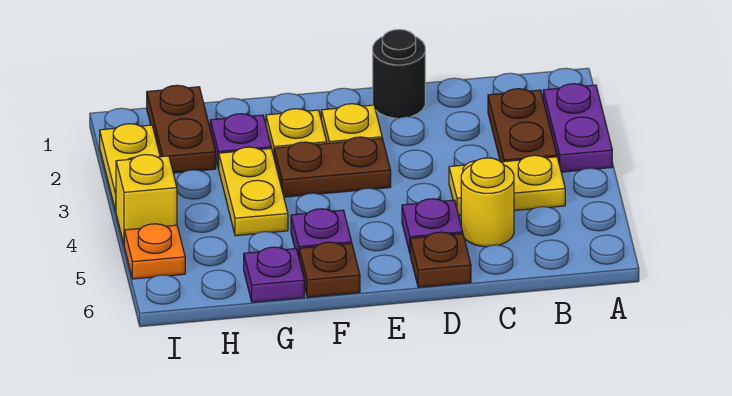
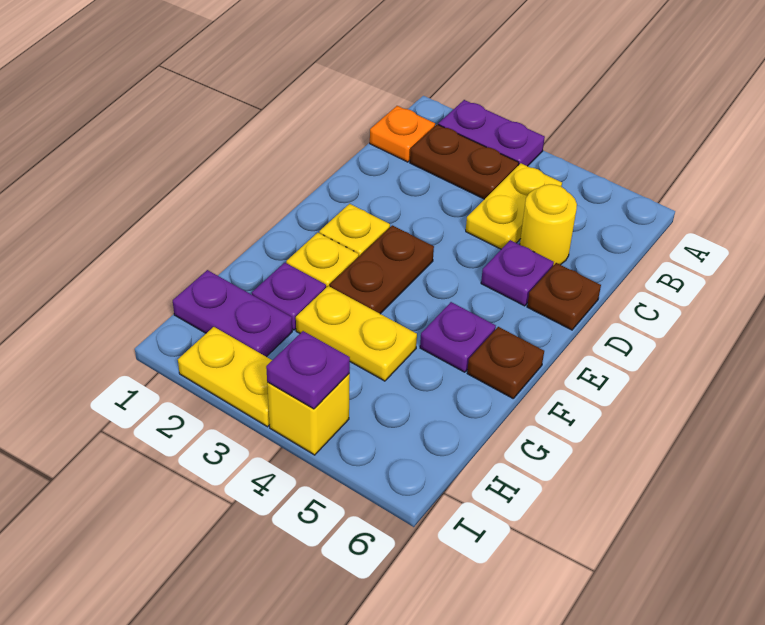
black 1x1 round brick [373,29,425,118] -> none
purple 1x1 plate [244,247,304,302] -> purple 1x1 plate moved to [266,331,350,409]
brown 1x2 plate [147,85,216,173] -> purple 1x2 plate [173,270,292,357]
orange 1x1 plate [124,224,185,279] -> orange 1x1 plate moved to [370,106,435,162]

